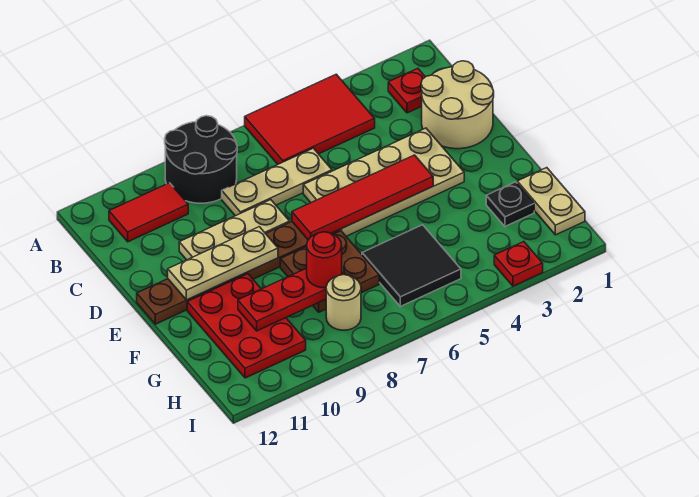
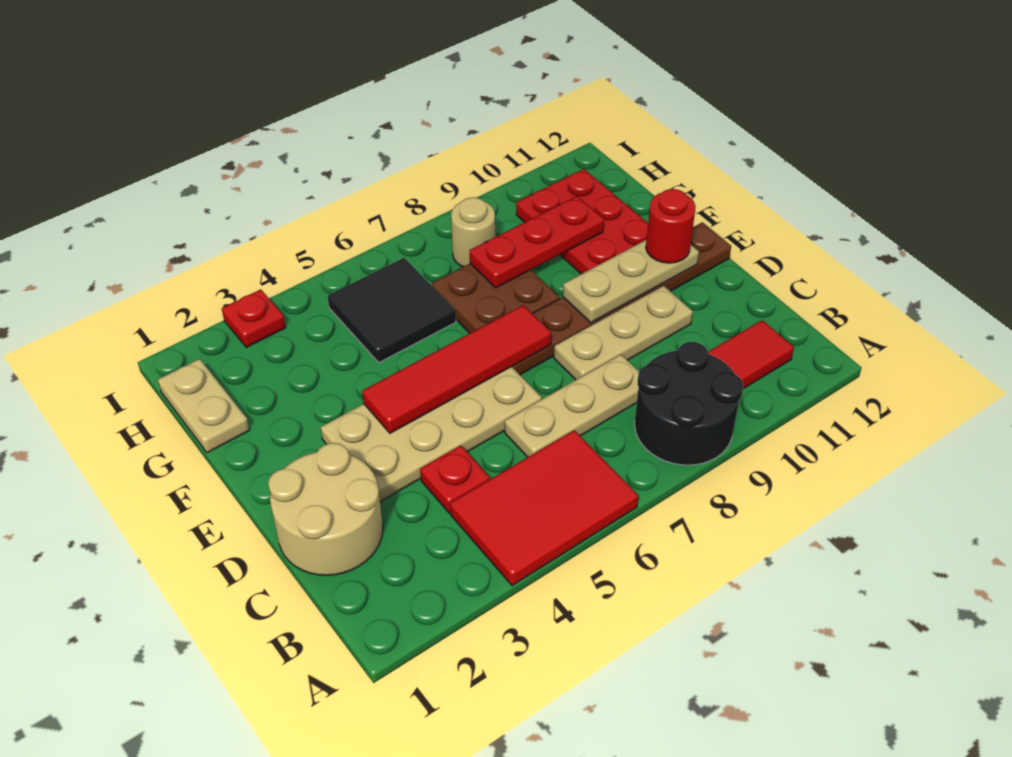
red 1x1 plate [388,68,425,113] -> red 1x1 plate moved to [420,446,490,513]
black 1x1 plate [486,182,534,226] -> none
red 1x1 round brick [307,232,342,288] -> red 1x1 round brick moved to [646,189,696,263]

